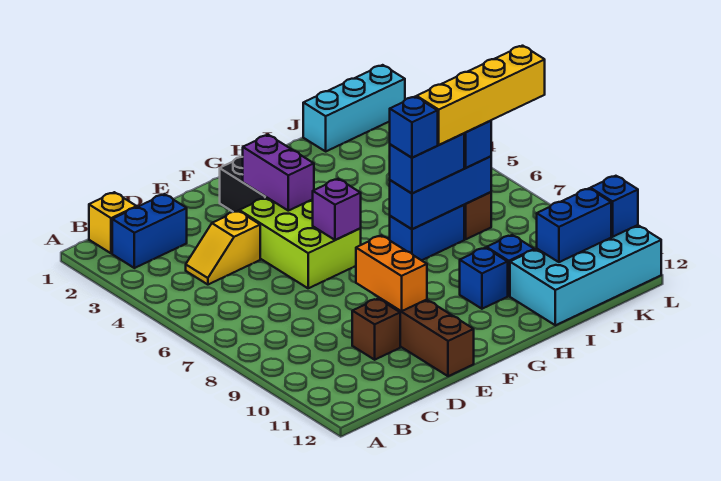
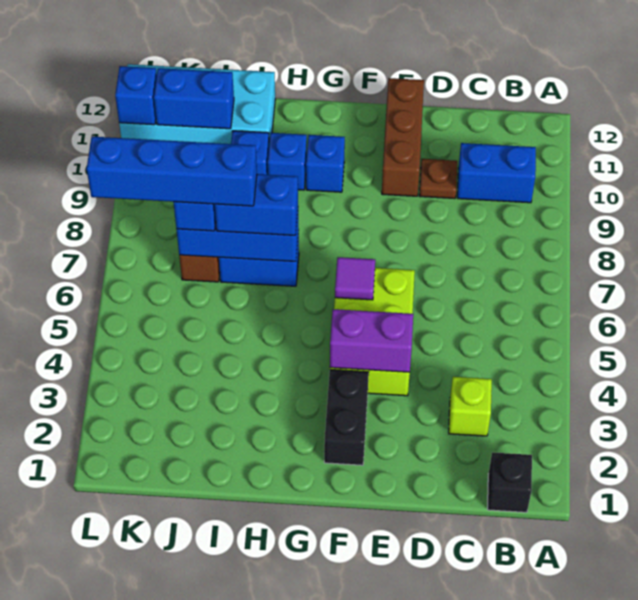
yellow 1x1 brick [89,192,137,253] -> black 1x1 brick [487,452,532,512]
blue 1x2 brick [112,194,187,268] -> blue 1x2 brick moved to [457,143,536,203]
none -> lime 1x1 brick [449,377,492,436]
yellow 1x2 slope [186,211,260,285] -> none
brown 1x1 brick [352,299,400,360] -> brown 1x1 plate [419,159,457,198]
orange 1x2 brick [356,236,427,311] -> none
purple 1x2 brick [243,135,314,211] -> purple 1x2 brick turned to [330,309,413,372]
purple 1x1 brick [313,179,361,240] -> purple 1x1 tile [335,257,375,300]
blue 1x1 brick [390,97,438,158] -> blue 1x1 brick moved to [306,135,345,192]
yellow 1x4 brick [417,46,545,145] -> blue 1x4 brick [87,137,257,206]
cyan 1x3 brick [303,65,405,151] -> none

